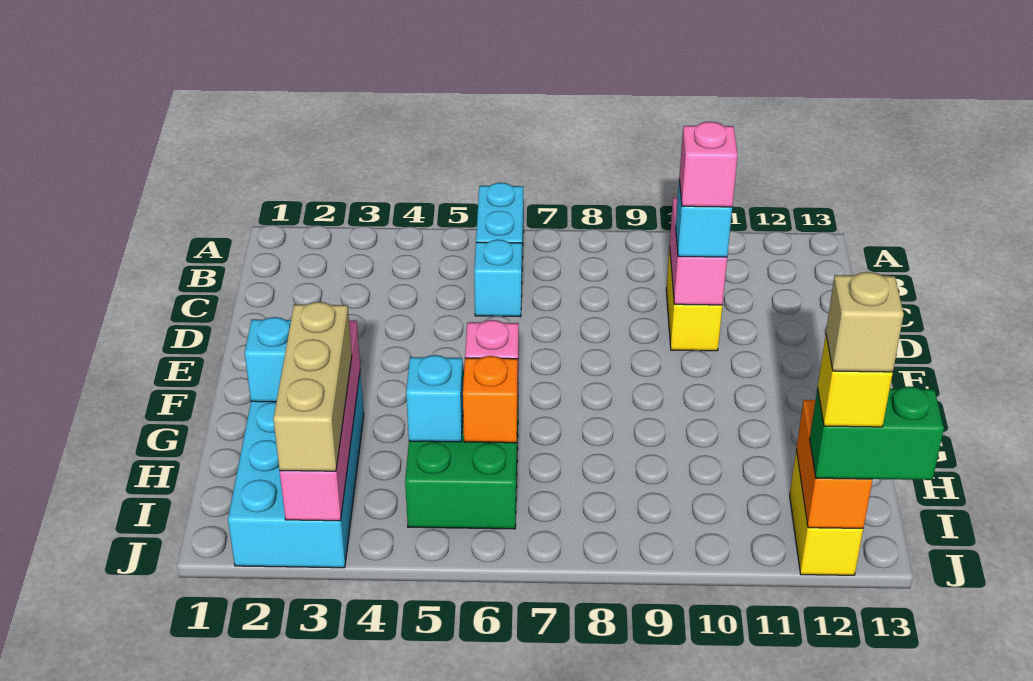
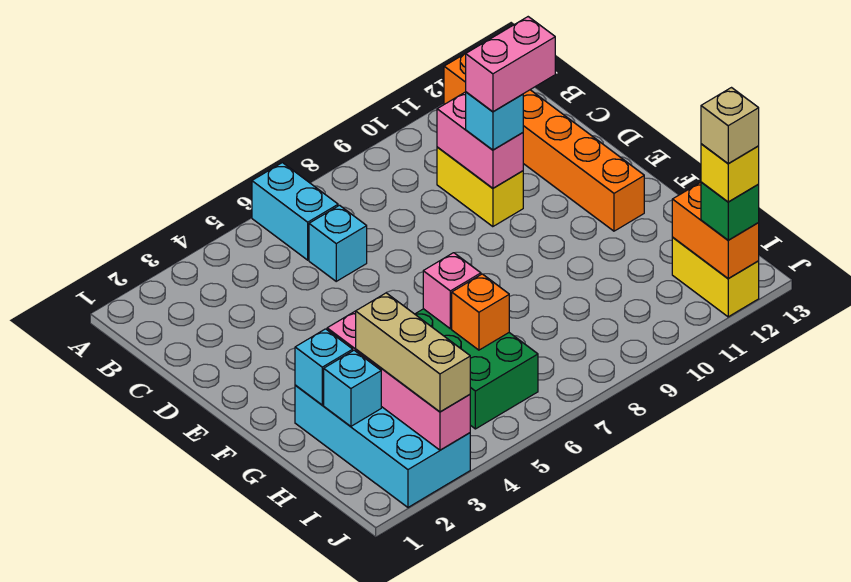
none -> orange 1x6 brick [444,54,644,231]
pink 1x1 brick [679,122,738,207] -> pink 1x2 brick [466,17,555,112]
cyan 1x1 brick [406,355,463,442] -> cyan 1x1 brick moved to [324,350,381,426]
green 1x2 brick [810,386,944,480] -> green 1x1 brick [701,182,759,240]

